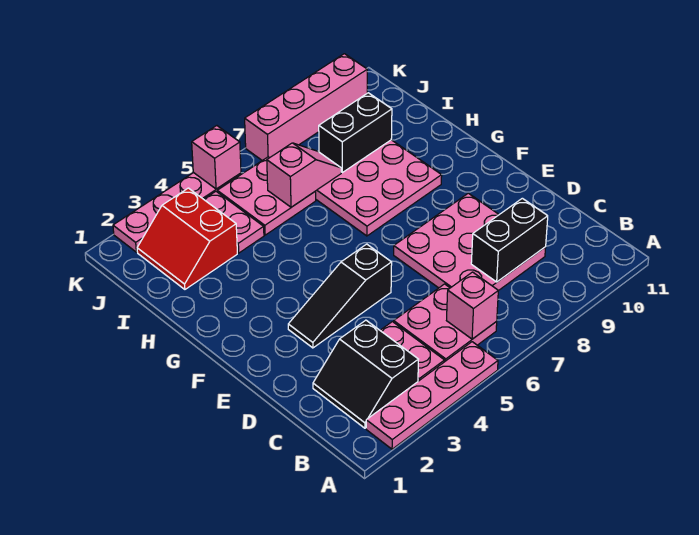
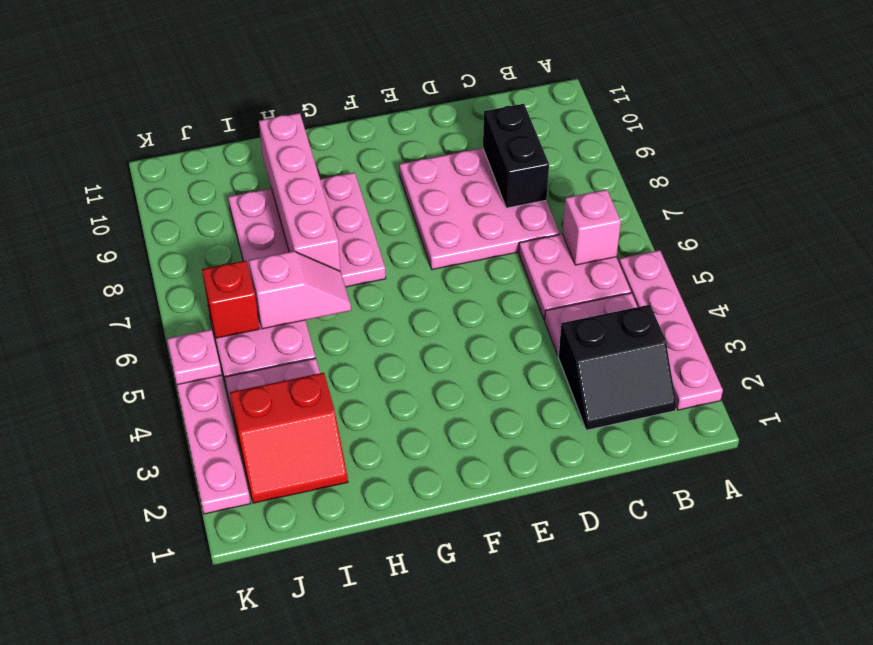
black 1x3 slope [288,244,392,348] -> none
pink 1x2 slope [267,143,341,207] -> pink 1x2 slope turned to [249,251,351,329]
black 1x2 brick [319,93,392,172] -> none
none -> red 1x1 brick [202,261,259,338]
pink 1x1 brick [192,126,241,189] -> pink 1x1 plate [167,329,222,385]
pink 1x4 brick [245,54,367,160] -> pink 1x4 brick moved to [259,113,340,271]

